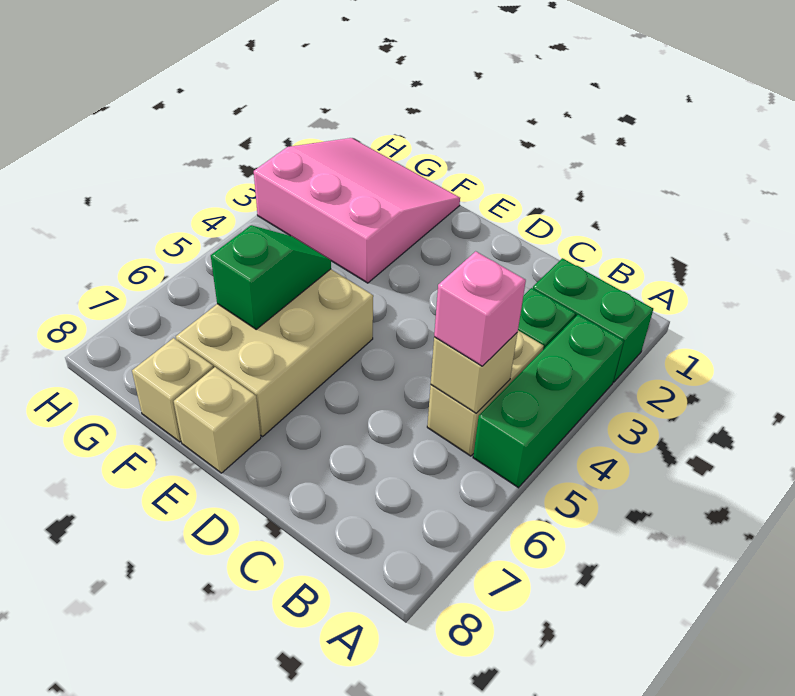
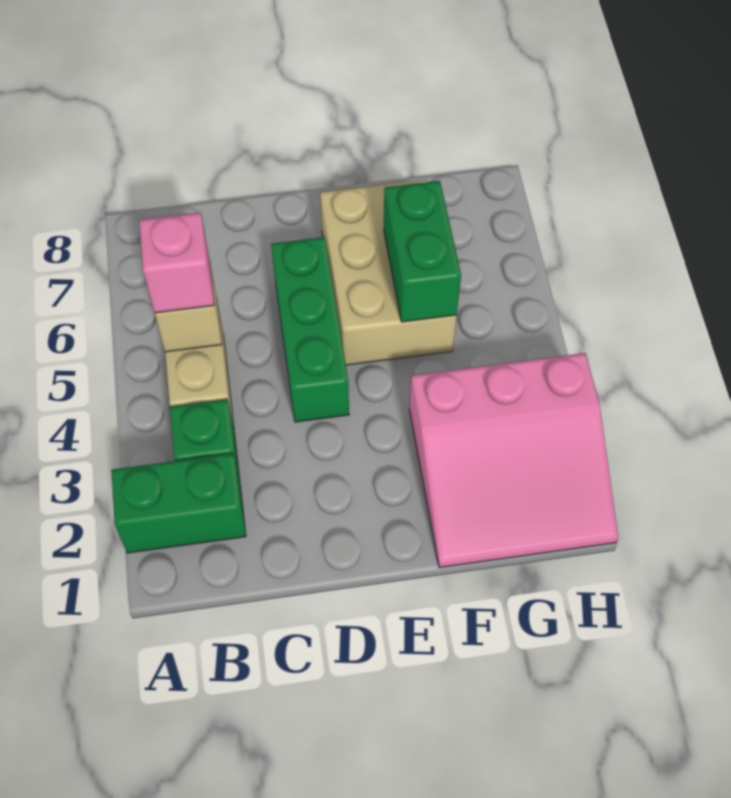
green 1x3 brick [473,315,624,488] -> green 1x3 brick moved to [271,237,349,422]
tan 1x1 brick [174,367,261,473] -> none
green 1x2 slope [211,225,331,329] -> green 1x2 brick [384,181,461,322]
tan 1x1 brick [132,338,213,442] -> none

